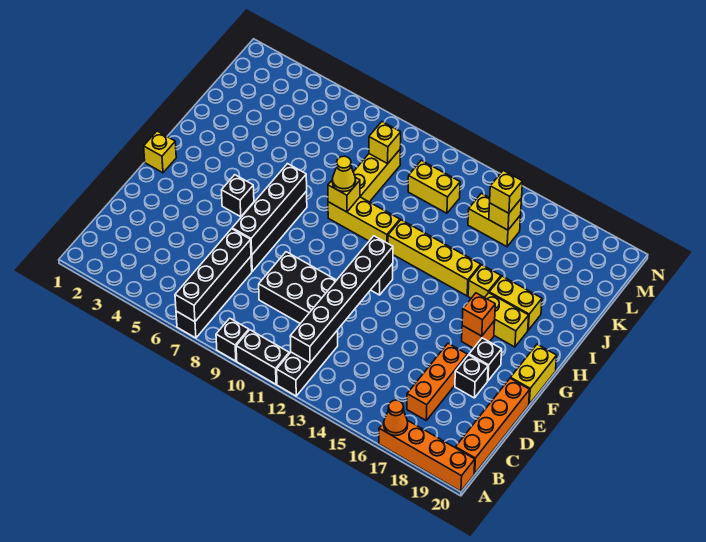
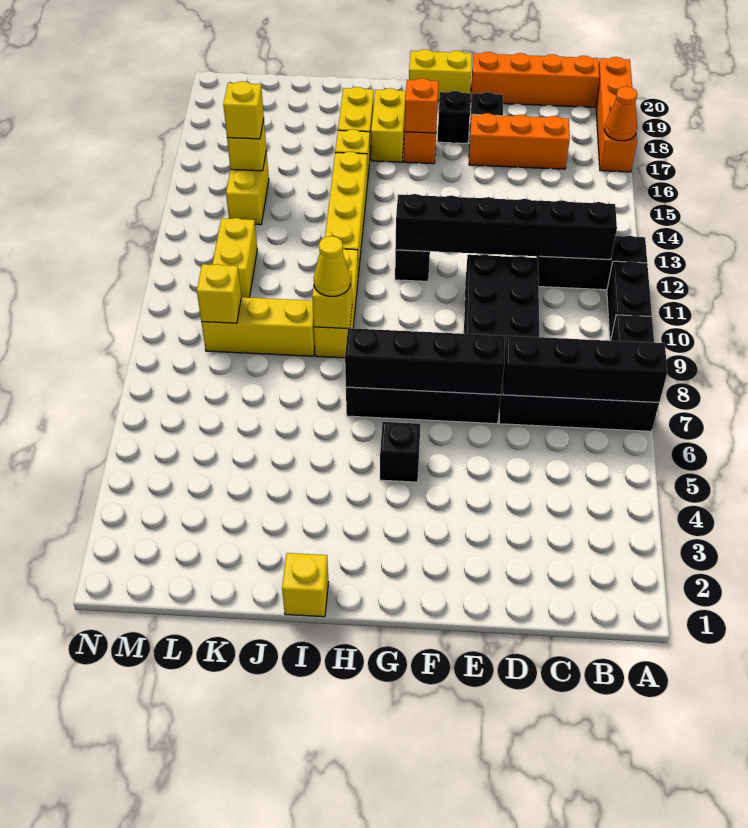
yellow 1x1 brick [144,131,176,173] -> yellow 1x1 brick moved to [282,553,328,617]

